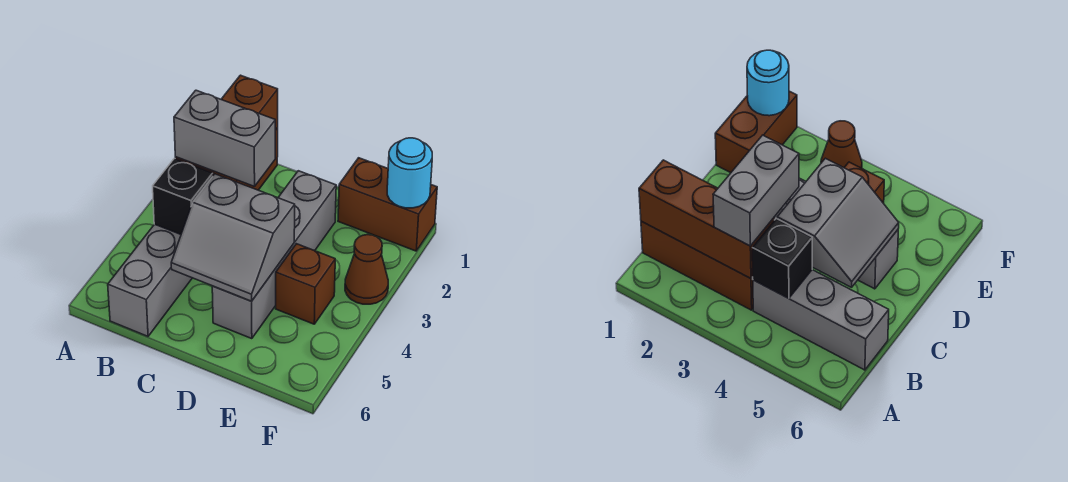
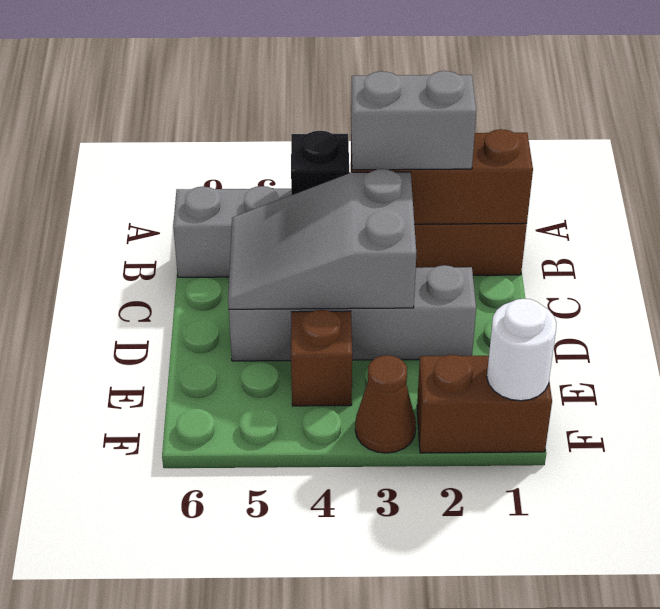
grey 1x2 brick [174,90,275,187] -> grey 1x2 brick turned to [351,71,476,170]
grey 2x2 slope [171,174,295,301] -> grey 2x3 slope [228,169,416,309]
brown 1x2 brick [338,158,437,251] -> brown 1x2 brick turned to [417,355,552,453]
cyan 1x1 round brick [387,138,432,208] -> white 1x1 round brick [487,299,556,401]

